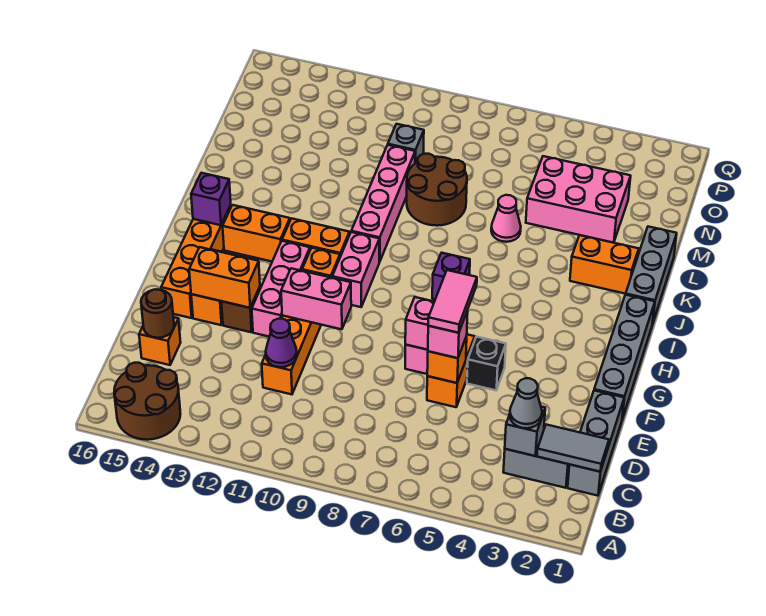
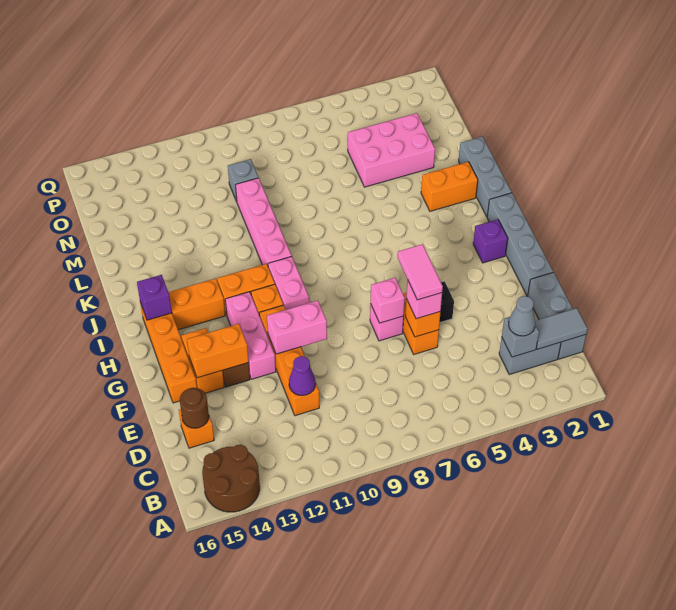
purple 1x1 brick [432,253,470,299] -> purple 1x1 brick moved to [473,219,508,263]
pink 1x1 cone [491,195,521,242] -> none
brown 2x2 round brick [407,154,467,226] -> none

